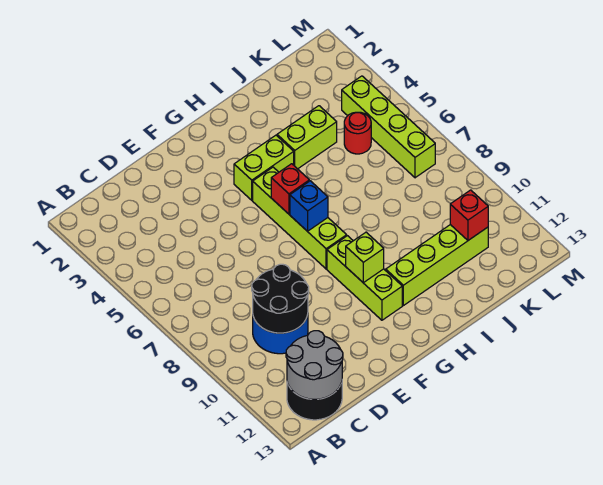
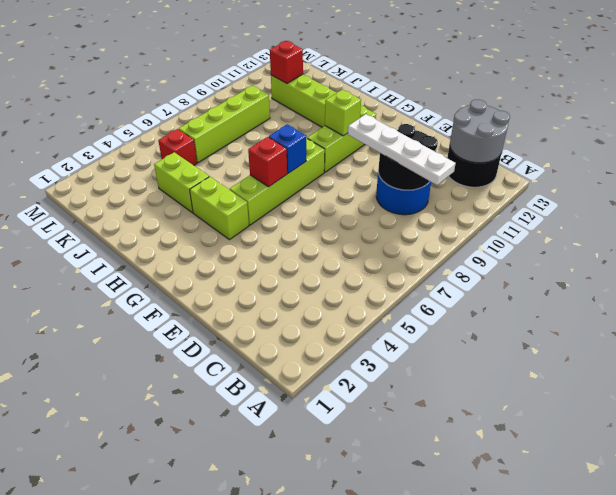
none -> white 1x4 plate [348,114,456,185]
red 1x1 round brick [344,112,371,154] -> red 1x1 brick [158,129,197,165]
lime 1x4 brick [342,76,435,178] -> lime 1x4 brick moved to [179,85,270,163]

